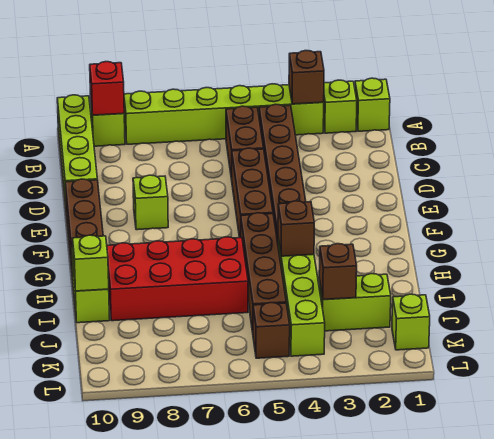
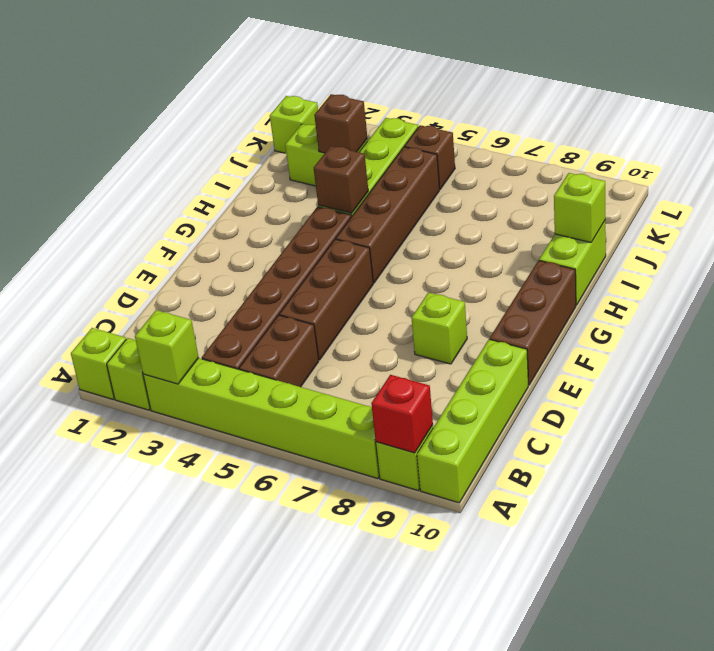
brown 1x1 brick [289,51,324,104] -> lime 1x1 brick [135,310,199,384]
red 2x4 brick [107,237,248,321] -> none

